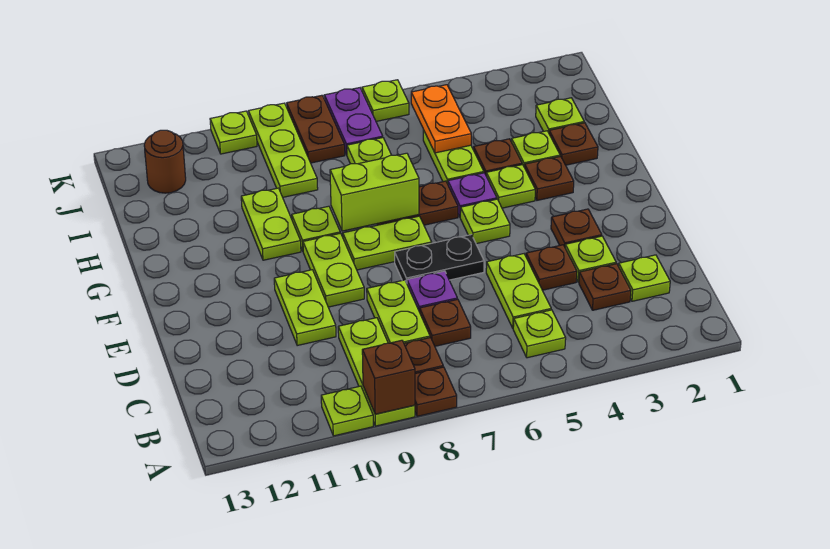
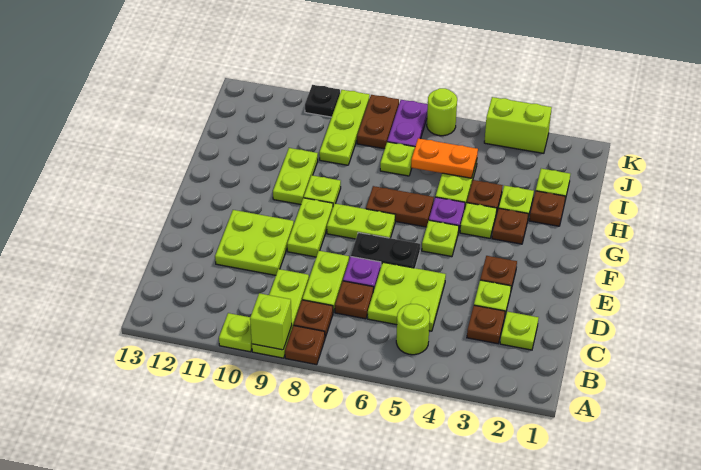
brown 1x1 brick [362,340,415,414] -> lime 1x1 brick [250,293,292,350]
lime 1x1 plate [513,310,566,358] -> lime 1x1 round brick [396,304,430,355]
lime 1x2 plate [486,254,551,328] -> lime 2x2 plate [368,262,446,331]
brown 1x1 plate [526,245,577,290] -> none
lime 1x2 plate [274,270,336,346] -> lime 2x2 plate [215,210,294,275]
lime 1x2 brick [330,153,419,231] -> lime 1x2 brick moved to [484,97,552,153]
orange 1x2 plate [411,85,471,153] -> orange 1x2 plate turned to [411,138,478,178]
brown 1x1 round brick [144,130,186,193] -> none
lime 1x1 plate [362,80,409,121] -> lime 1x1 round brick [427,88,457,136]
lime 1x1 plate [210,111,257,154] -> black 1x1 plate [305,85,340,117]

